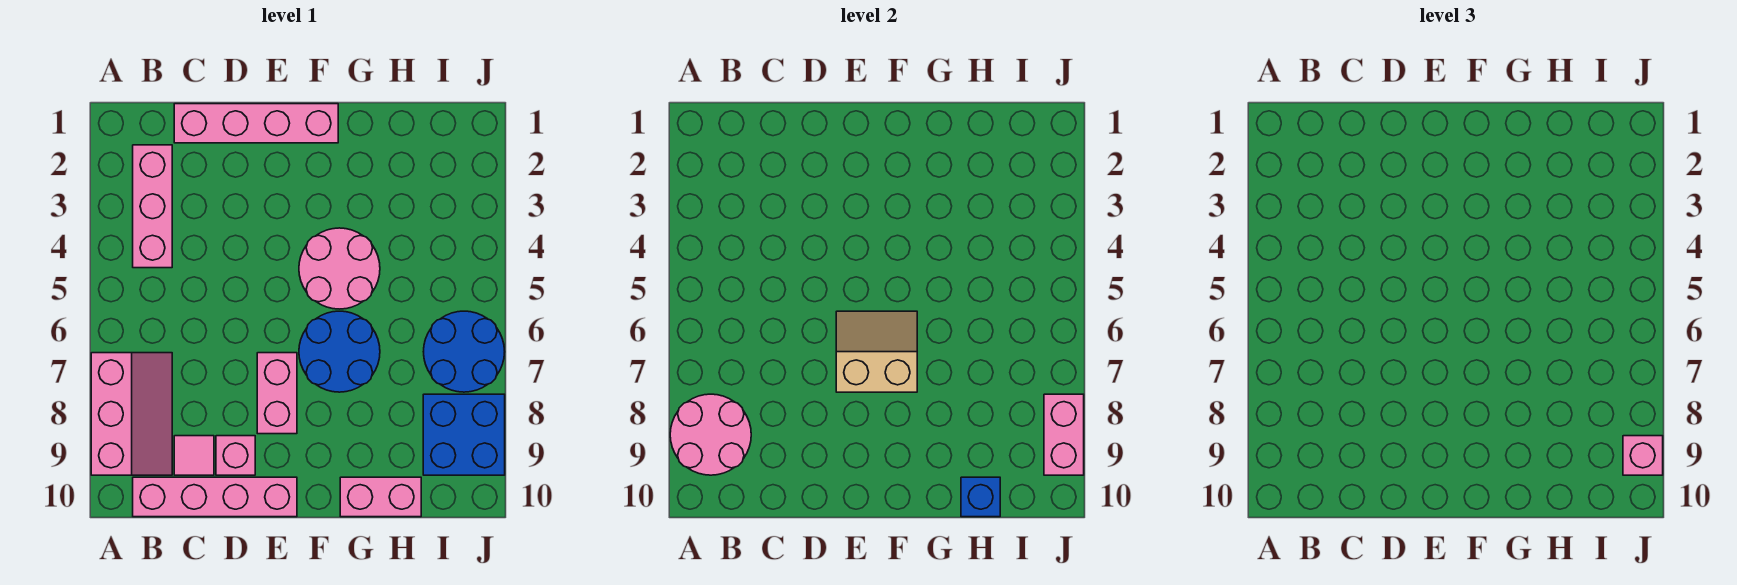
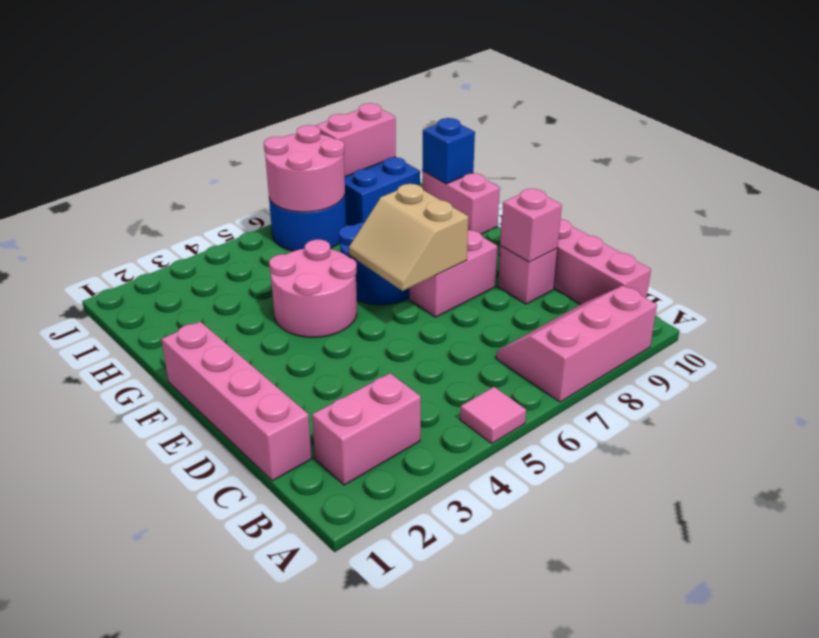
pink 2x2 round brick [670,394,751,475] -> pink 2x2 round brick moved to [264,125,345,212]
pink 1x3 brick [133,145,172,268] -> pink 1x2 brick [312,373,421,485]
pink 1x1 tile [174,436,214,475] -> pink 1x1 tile moved to [460,387,526,444]
pink 1x1 brick [1623,436,1663,475] -> pink 1x1 brick moved to [501,189,562,262]

